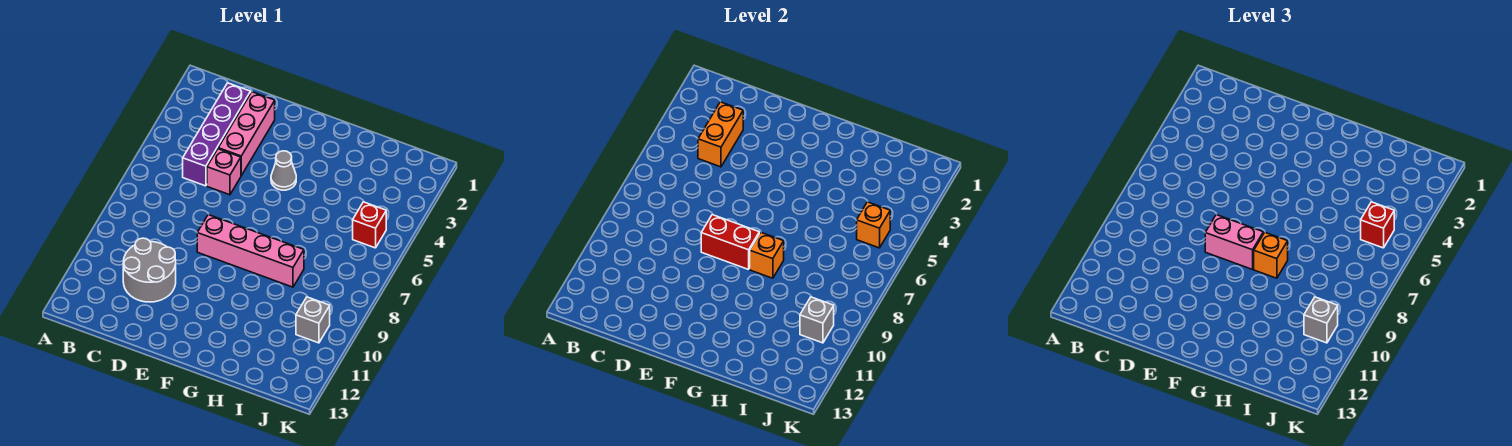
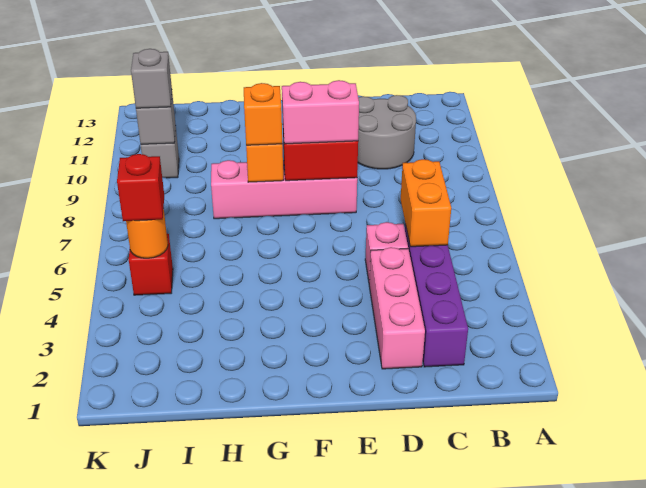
orange 1x2 brick [698,102,743,167] -> orange 1x2 brick moved to [401,159,451,247]
grey 1x1 cone [271,151,296,190] -> none
orange 1x1 brick [857,202,890,248] -> orange 1x1 round brick [126,209,168,258]

